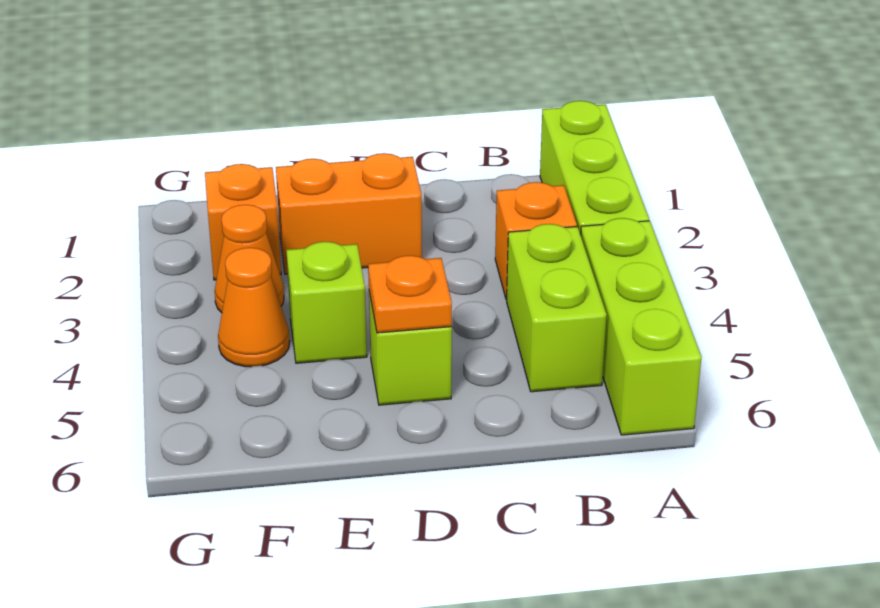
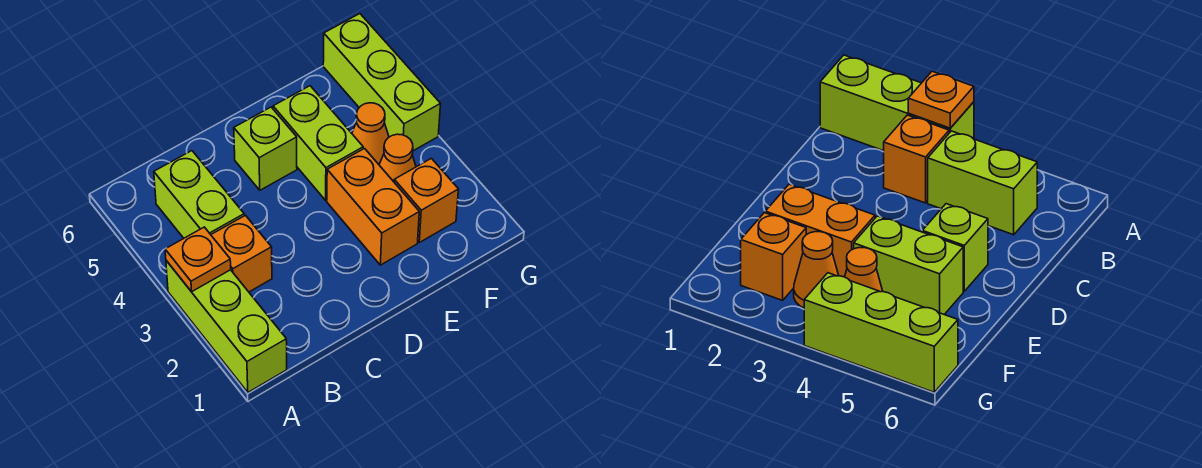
lime 1x3 brick [581,218,701,435] -> lime 1x3 brick moved to [323,14,440,151]
orange 1x2 brick [276,153,422,274] -> orange 1x2 brick turned to [327,149,419,265]
orange 1x1 plate [368,255,452,333] -> orange 1x1 plate moved to [165,227,231,292]
lime 1x1 brick [286,242,367,363] -> lime 1x2 brick [273,86,363,200]

